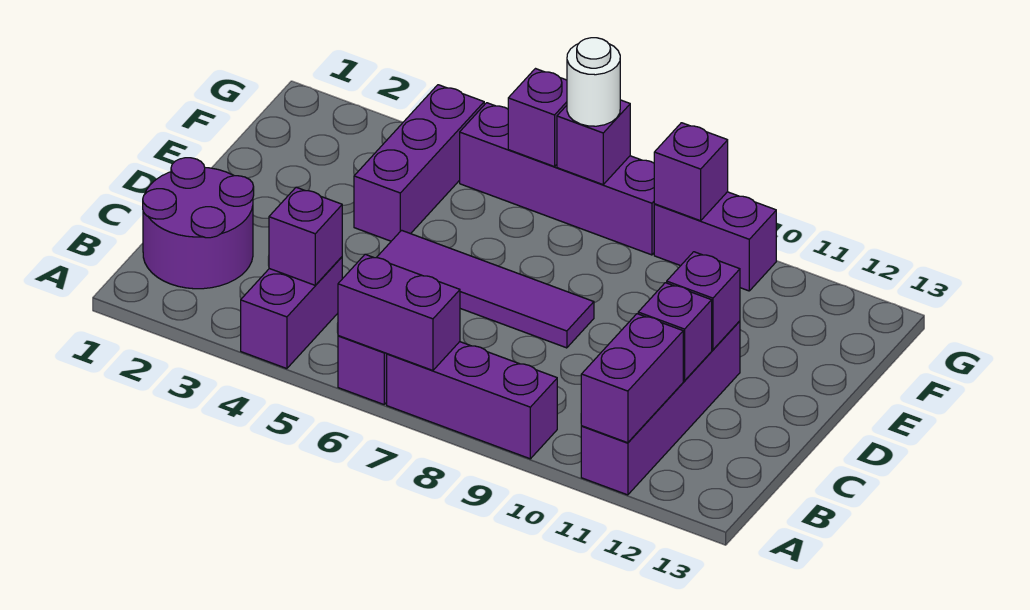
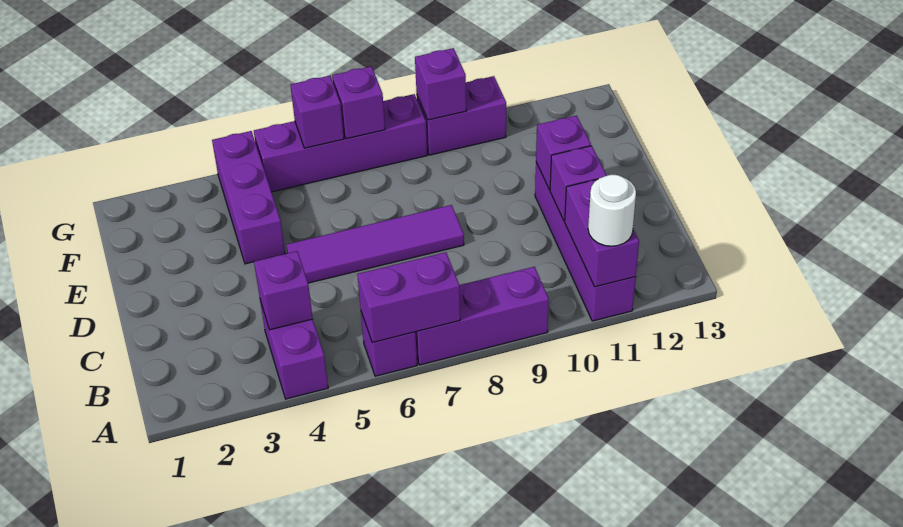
purple 2x2 round brick [143,158,254,289] -> none
white 1x1 round brick [567,38,620,126] -> white 1x1 round brick moved to [588,174,636,246]

